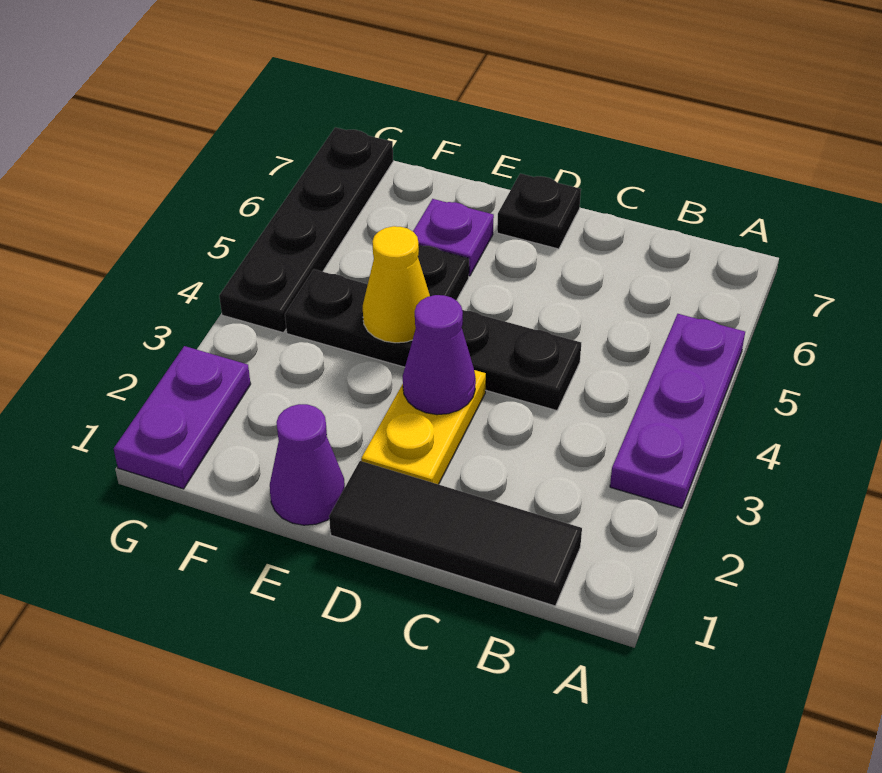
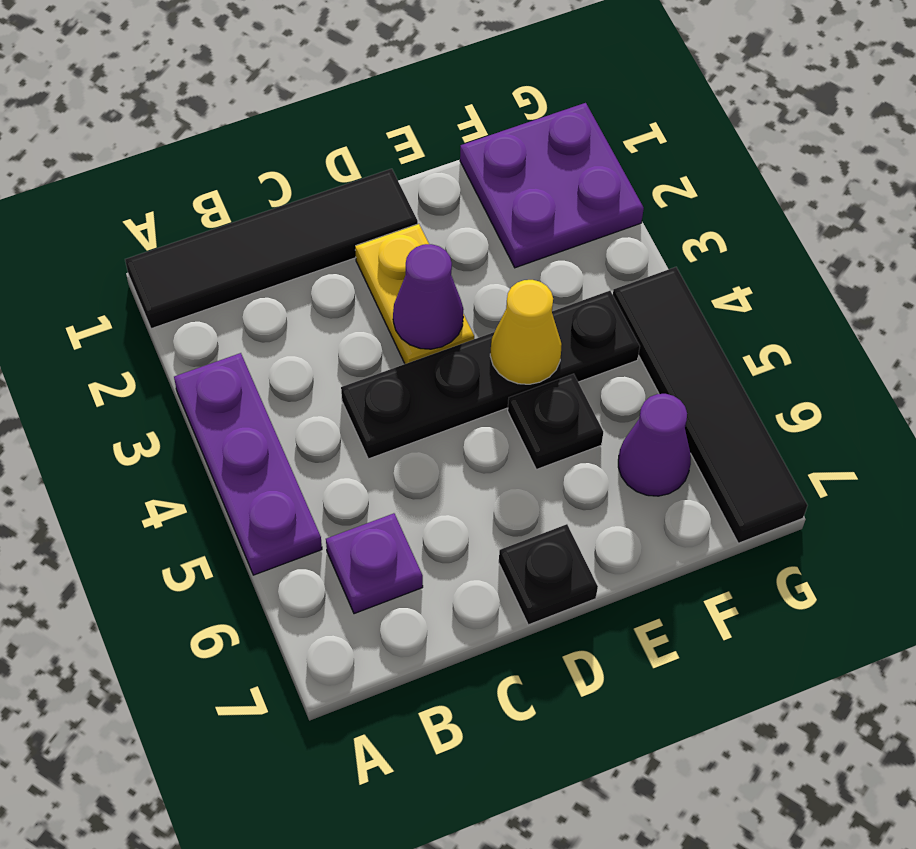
black 1x3 tile [329,461,582,606] -> black 1x4 tile [125,169,418,329]
purple 1x1 cone [270,404,345,525] -> purple 1x1 cone moved to [618,394,691,496]
purple 1x1 plate [413,199,494,276] -> purple 1x1 plate moved to [326,513,423,614]
purple 1x2 plate [114,346,251,489] -> purple 2x2 plate [460,103,644,268]
black 1x4 plate [219,127,393,333] -> black 1x4 tile [613,267,808,543]

